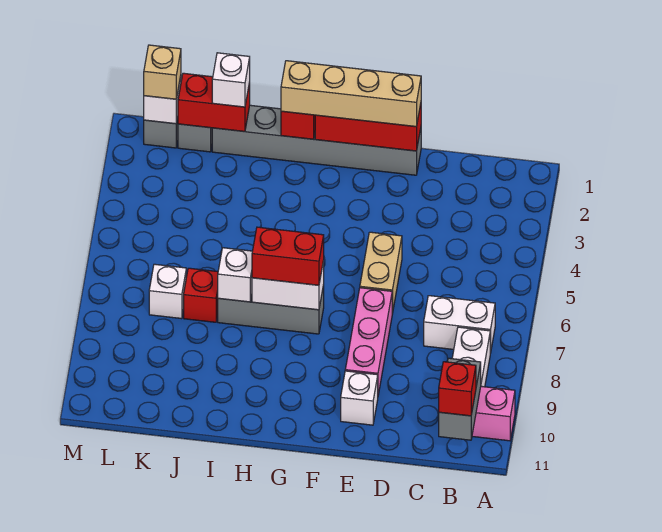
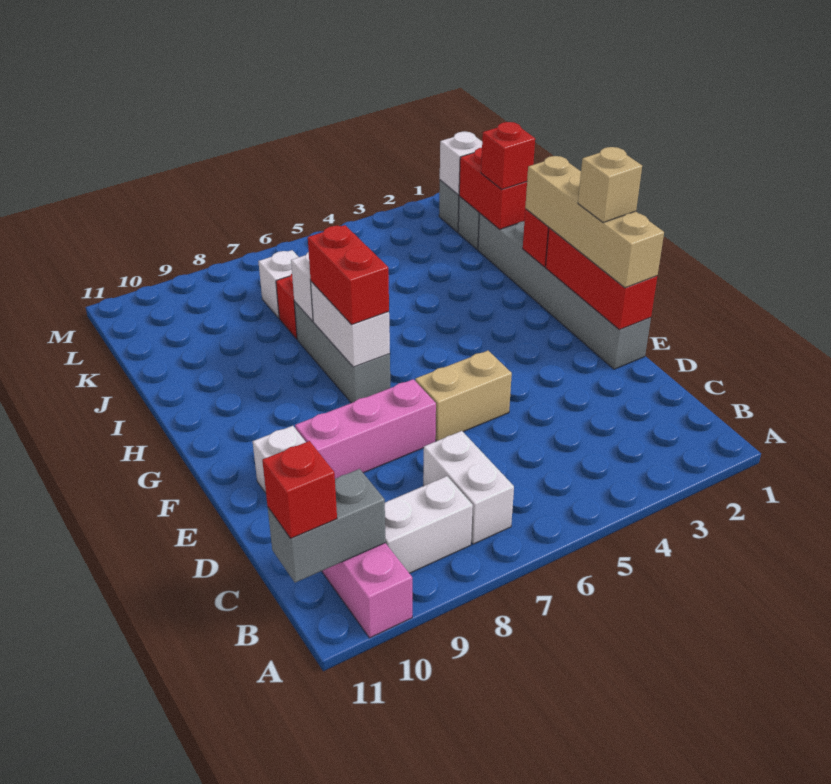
white 1x1 brick [212,53,250,107] -> red 1x1 brick [481,122,535,189]
tan 1x1 brick [144,45,181,99] -> tan 1x1 brick moved to [578,147,642,223]

